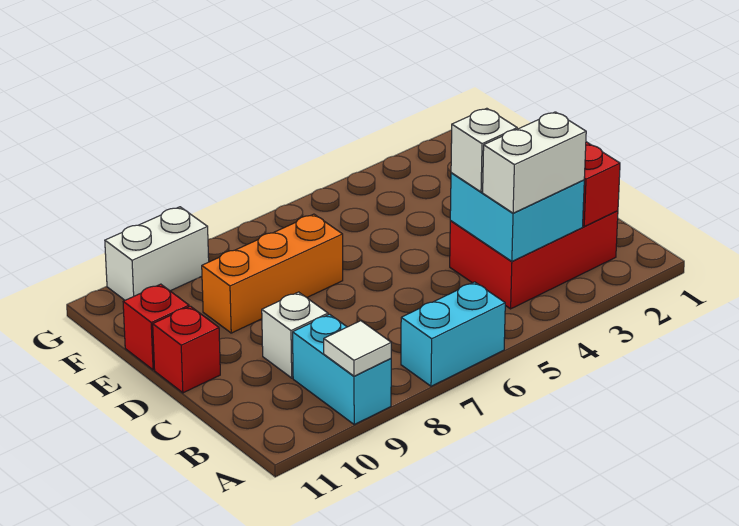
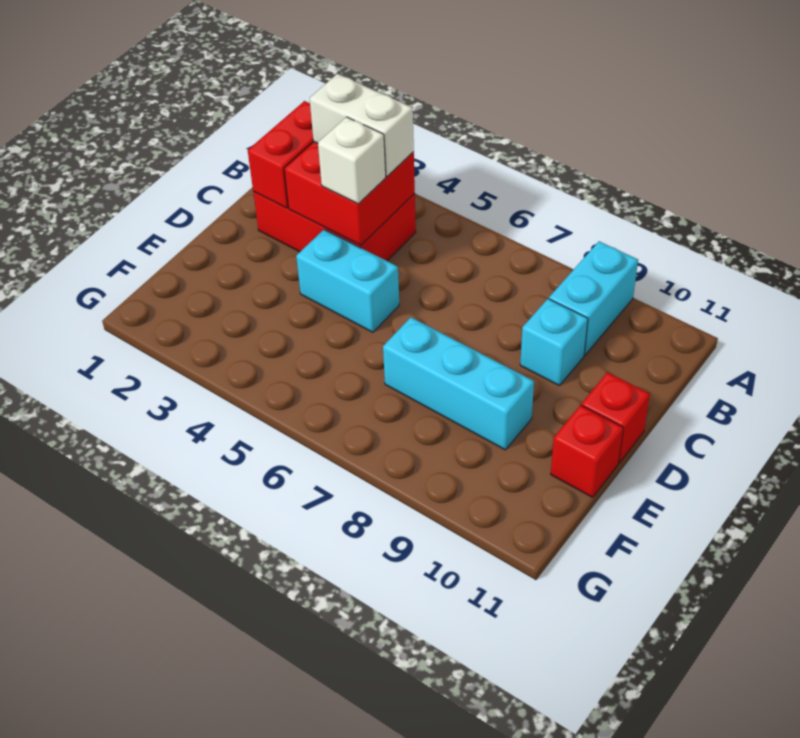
cyan 1x2 brick [401,282,505,386] -> cyan 1x2 brick moved to [296,230,399,332]
white 1x1 tile [324,321,391,376] -> none
cyan 2x2 brick [450,173,584,262] -> red 2x2 brick [284,142,415,245]
white 1x1 brick [262,292,328,378] -> cyan 1x1 brick [520,299,588,386]
orange 1x3 brick [202,214,343,333] -> cyan 1x3 brick [383,317,534,450]
white 1x2 brick [105,207,209,300] -> none

